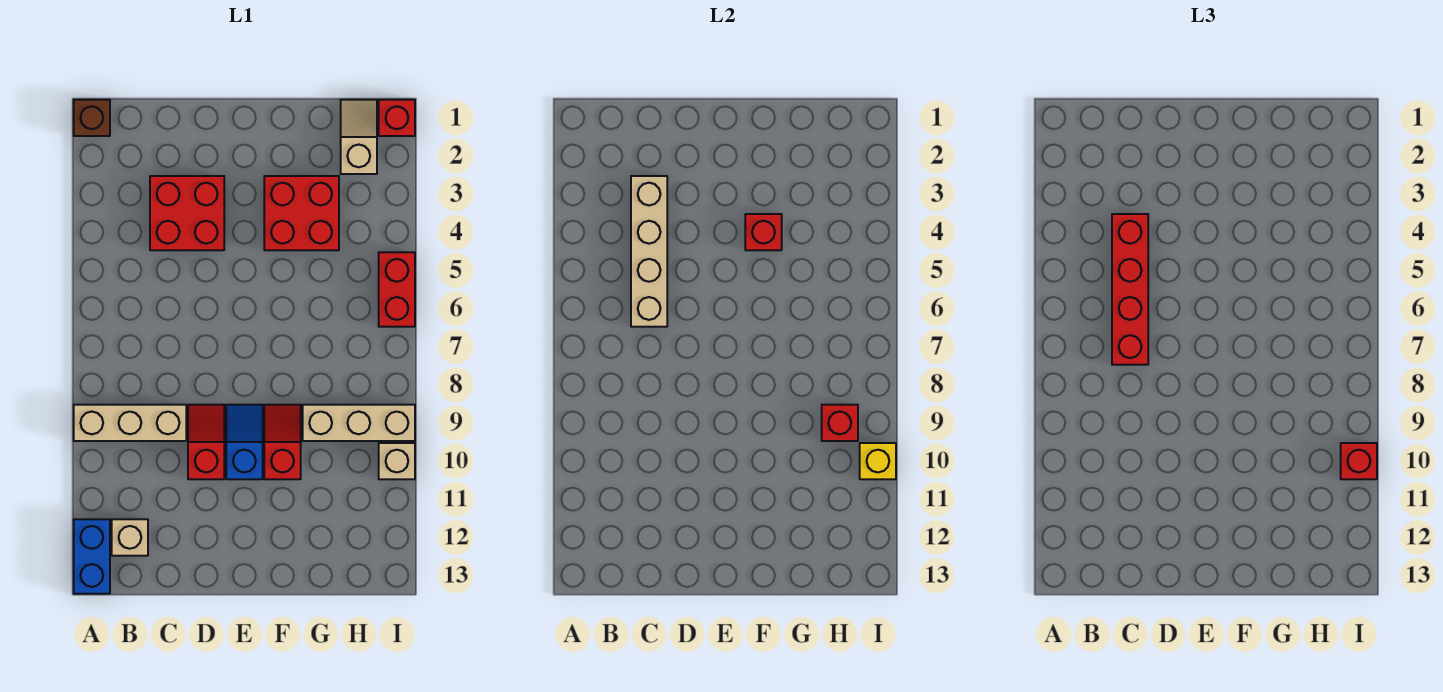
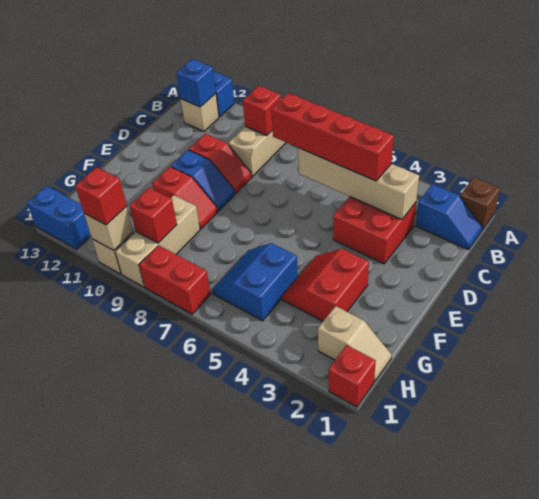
none -> blue 1x2 slope [416,184,482,250]
none -> blue 1x1 brick [176,59,216,107]
red 2x2 brick [264,176,339,250] -> red 2x2 slope [282,249,369,321]
red 1x1 brick [745,214,782,250] -> red 1x1 brick moved to [243,86,281,136]
none -> blue 2x2 slope [212,243,298,321]
red 1x2 brick [379,252,415,327] -> red 1x2 brick moved to [139,245,211,314]
yellow 1x1 brick [860,443,896,479] -> tan 1x1 brick [84,206,133,250]
none -> blue 1x2 brick [27,186,91,249]

